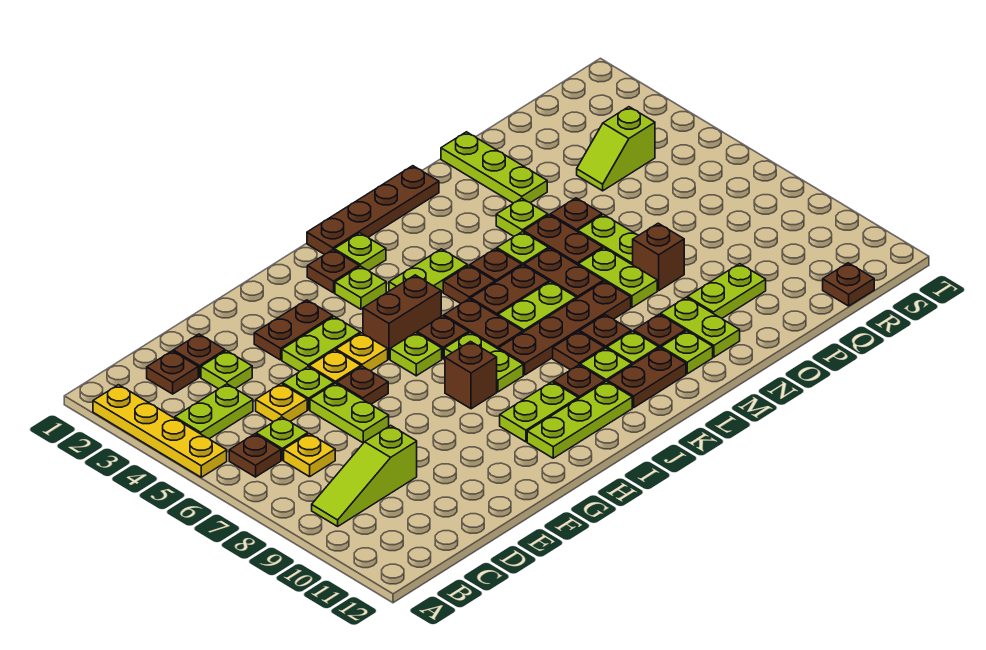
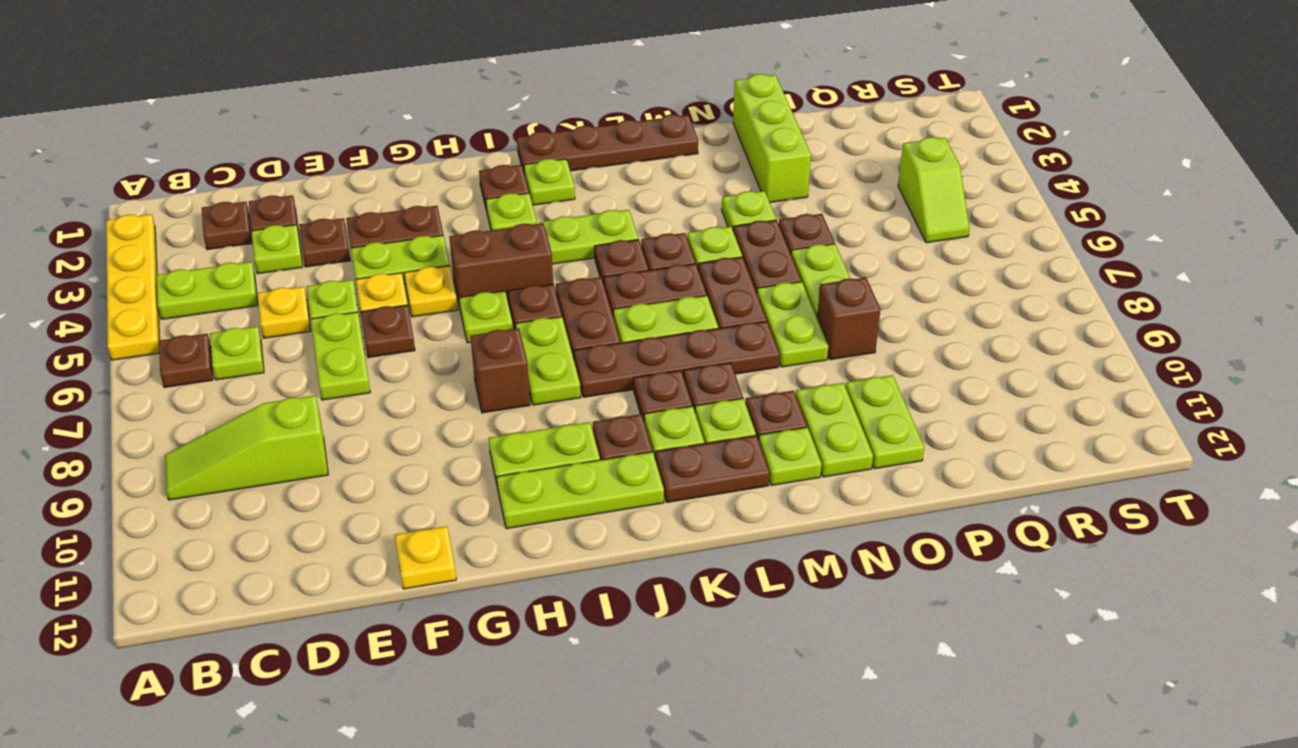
yellow 1x1 plate [284,434,335,477] -> yellow 1x1 plate moved to [395,526,456,589]
lime 1x3 plate [441,132,547,203] -> lime 1x3 brick [733,74,811,202]
lime 1x2 plate [687,264,766,318] -> lime 1x2 plate turned to [845,375,924,469]
lime 1x2 slope [577,107,655,191] -> lime 1x2 slope turned to [898,137,970,243]
brown 1x1 plate [823,263,874,306] -> brown 1x1 plate moved to [299,218,350,267]

